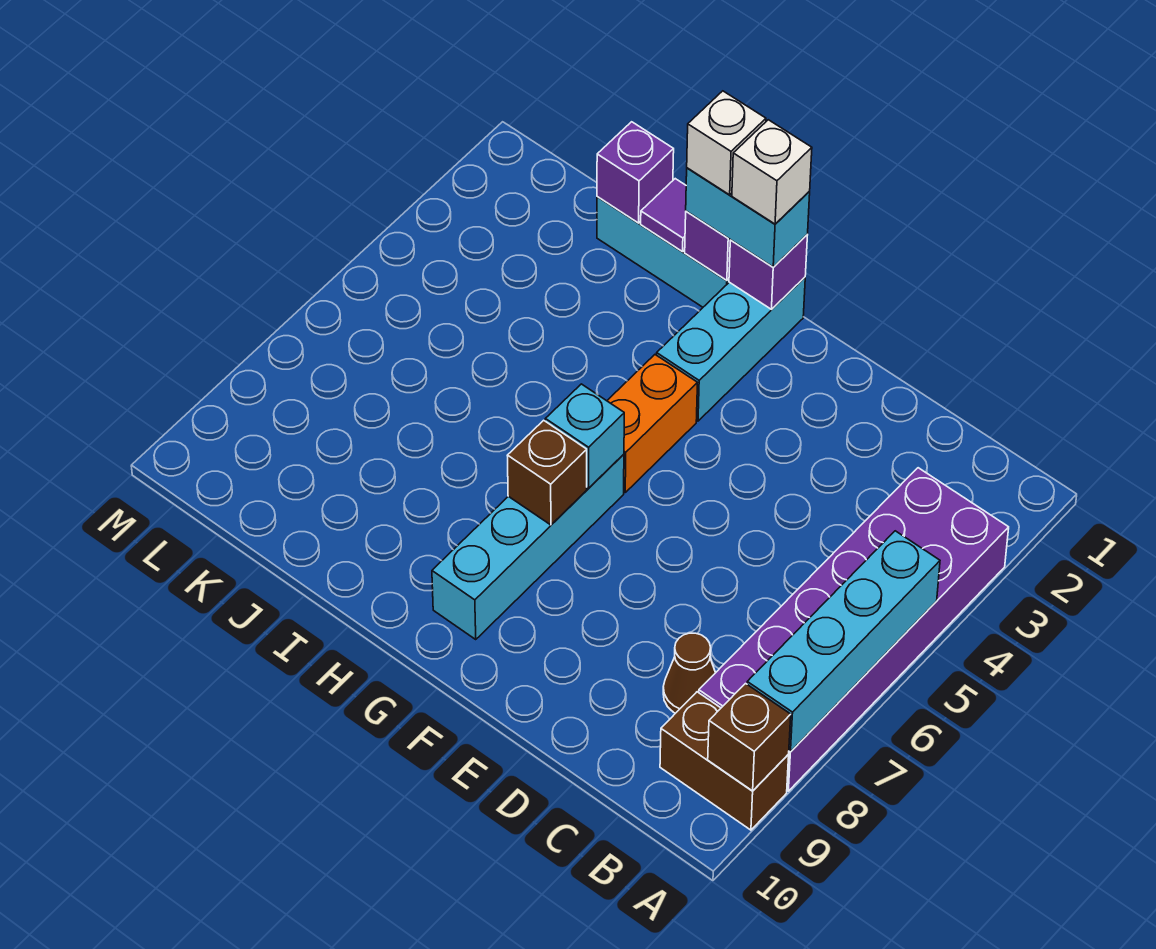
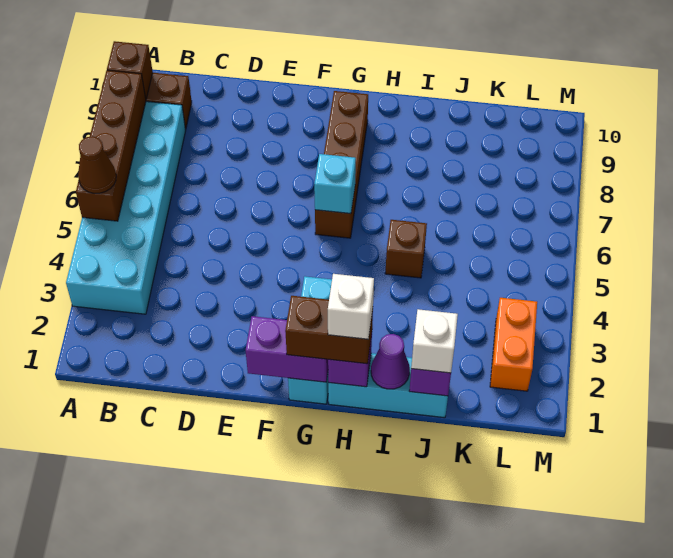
purple 2x6 brick [699,468,1009,791] -> cyan 2x6 brick [66,101,186,314]
cyan 1x4 brick [747,531,940,752] -> brown 1x4 brick [76,70,146,221]
brown 1x1 cone [663,633,715,713] -> brown 1x1 cone moved to [78,136,116,193]
purple 1x1 brick [729,235,807,309] -> purple 1x2 brick [246,316,328,382]
cyan 1x2 brick [686,168,810,267] -> brown 1x2 brick [285,296,373,364]
white 1x1 brick [732,120,812,224] -> white 1x1 brick moved to [411,309,458,373]
orange 1x2 brick [607,355,697,492] -> orange 1x2 brick moved to [490,298,537,391]
cyan 1x4 brick [432,454,624,639] -> brown 1x4 brick [315,91,368,238]
brown 1x1 brick [507,420,587,525] -> brown 1x1 brick moved to [385,220,427,278]
purple 1x1 tile [641,179,686,252] -> purple 1x1 cone [371,334,410,389]

